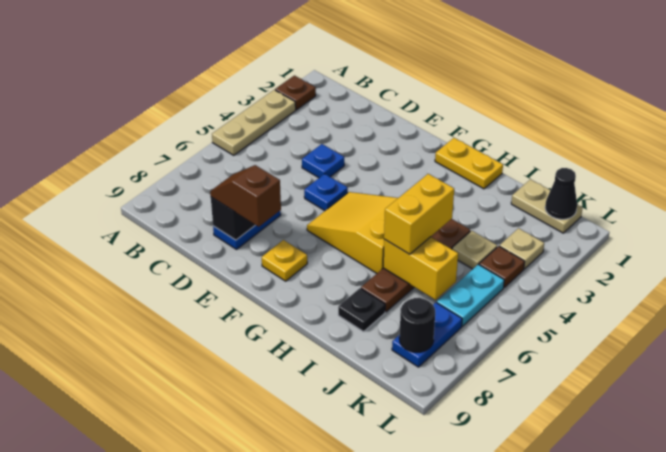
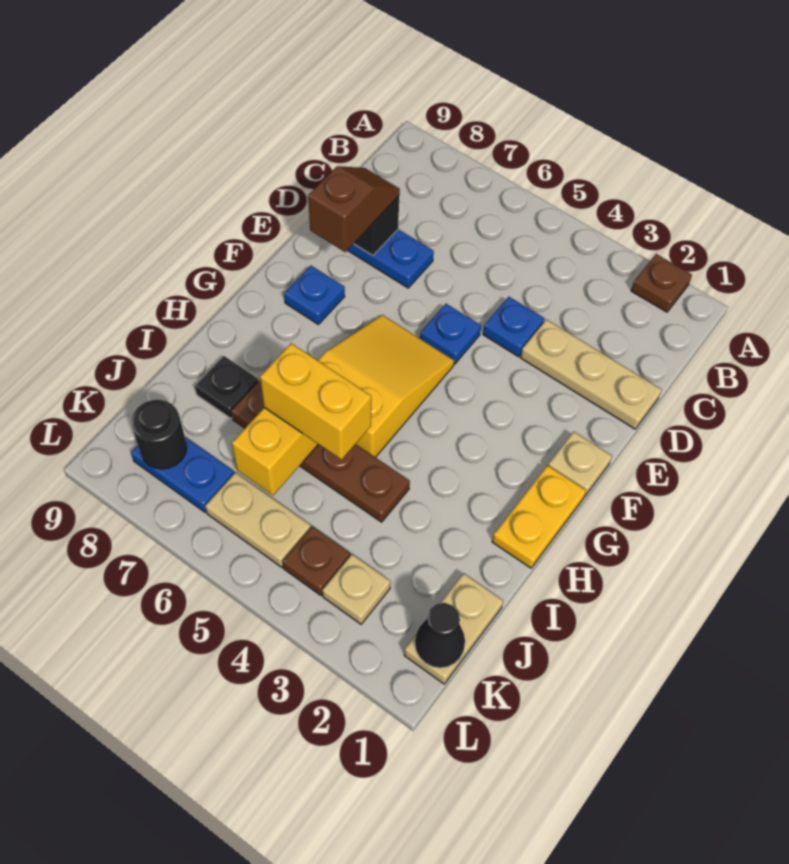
tan 1x3 plate [212,90,296,155] -> tan 1x3 plate moved to [520,320,662,429]
yellow 1x1 plate [262,240,307,281] -> blue 1x1 plate [284,266,345,324]
tan 1x1 plate [452,231,497,269] -> tan 1x1 plate moved to [548,432,612,497]
cyan 1x2 plate [437,264,504,326] -> tan 1x2 plate [205,472,311,567]

